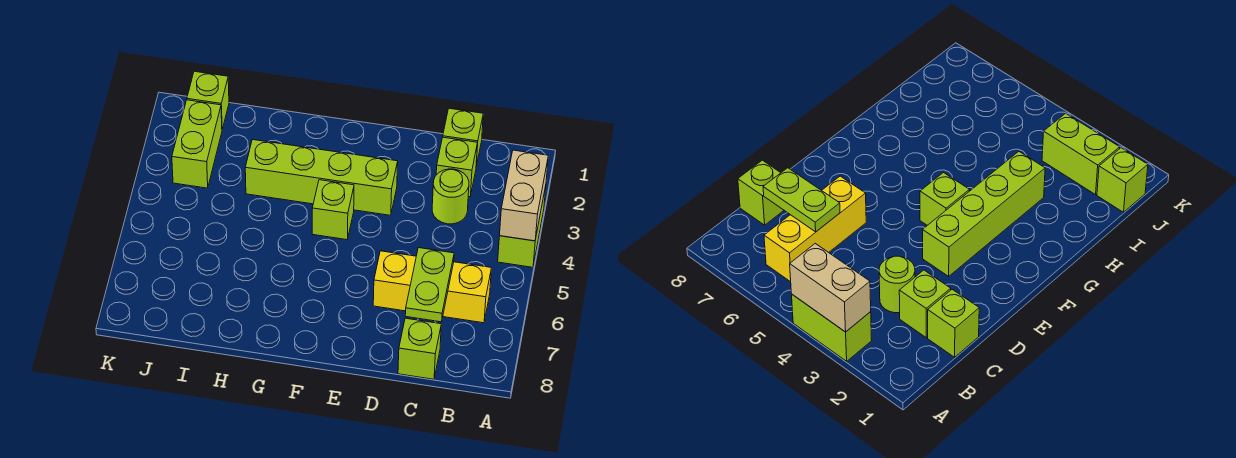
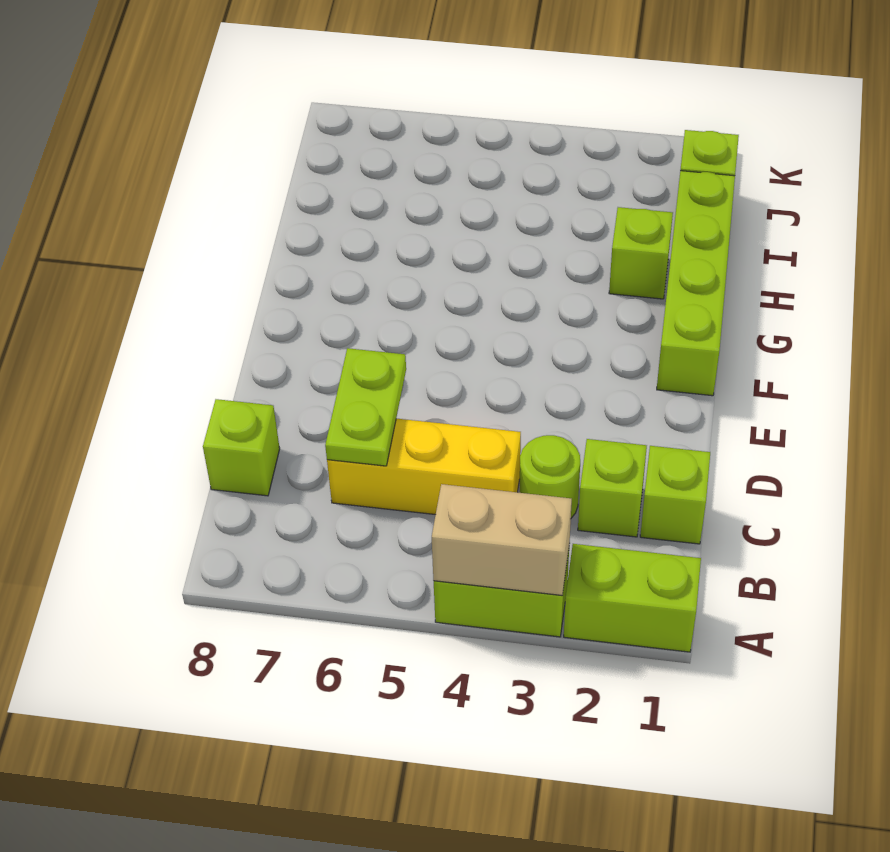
yellow 1x3 brick [373,251,491,323] -> yellow 1x3 brick turned to [327,419,521,515]
lime 1x2 plate [405,248,454,322] -> lime 1x2 plate turned to [325,348,406,466]
lime 1x4 brick [245,140,398,215] -> lime 1x4 brick moved to [657,171,735,396]
lime 1x1 brick [312,180,354,240] -> lime 1x1 brick moved to [609,207,673,299]
lime 1x2 brick [172,100,222,188] -> lime 1x2 brick moved to [564,544,701,652]

